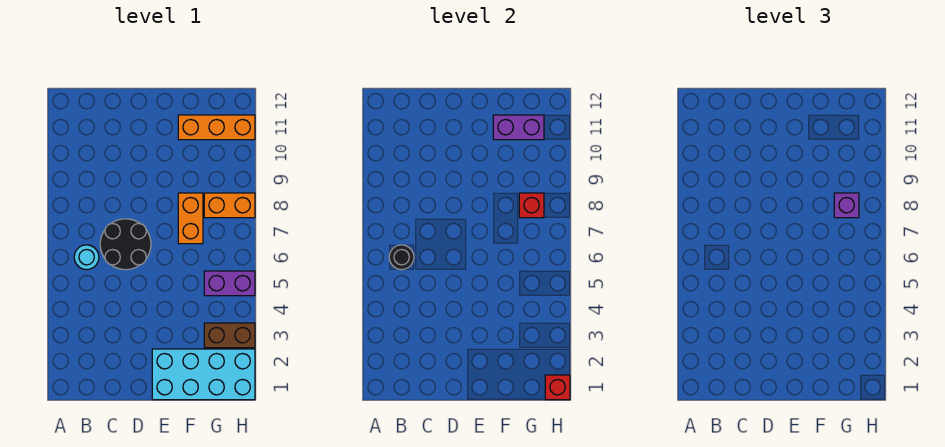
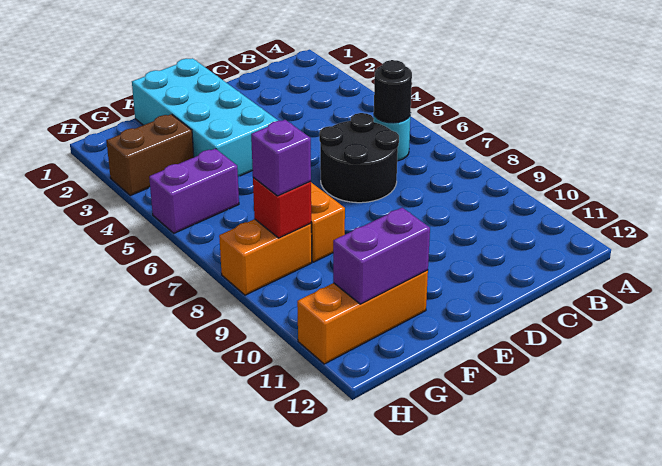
cyan 2x4 brick [152,349,255,400] -> cyan 2x4 brick turned to [132,58,278,176]
red 1x1 brick [545,375,570,400] -> none

